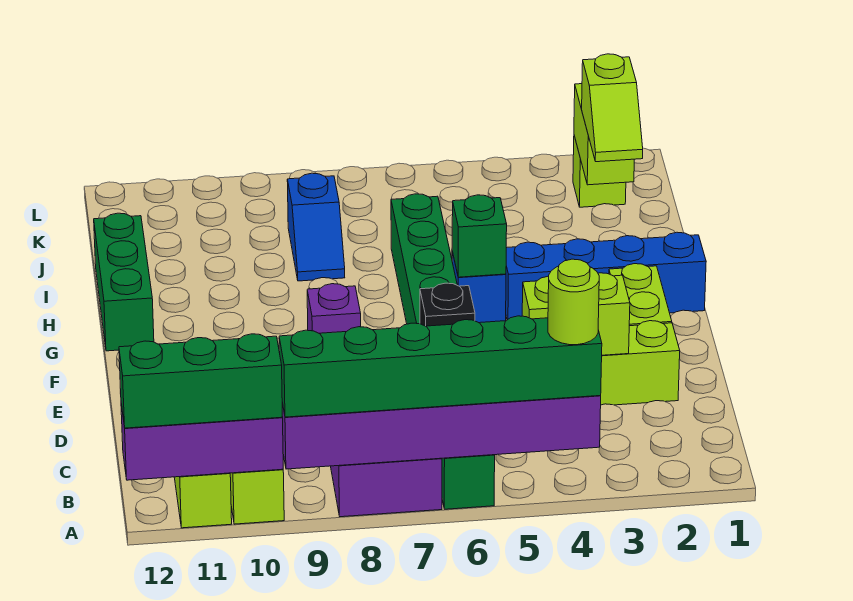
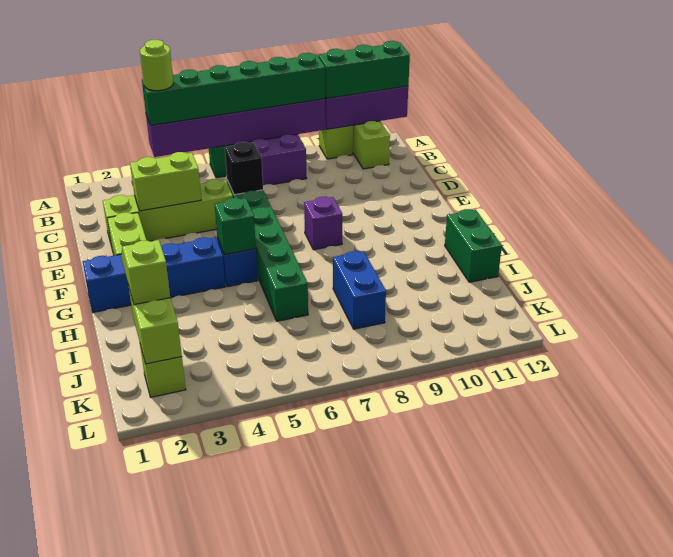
green 1x3 brick [94,213,154,351] -> green 1x2 brick [445,209,502,282]
blue 1x2 slope [287,173,345,281] -> blue 1x2 brick [333,251,386,329]

